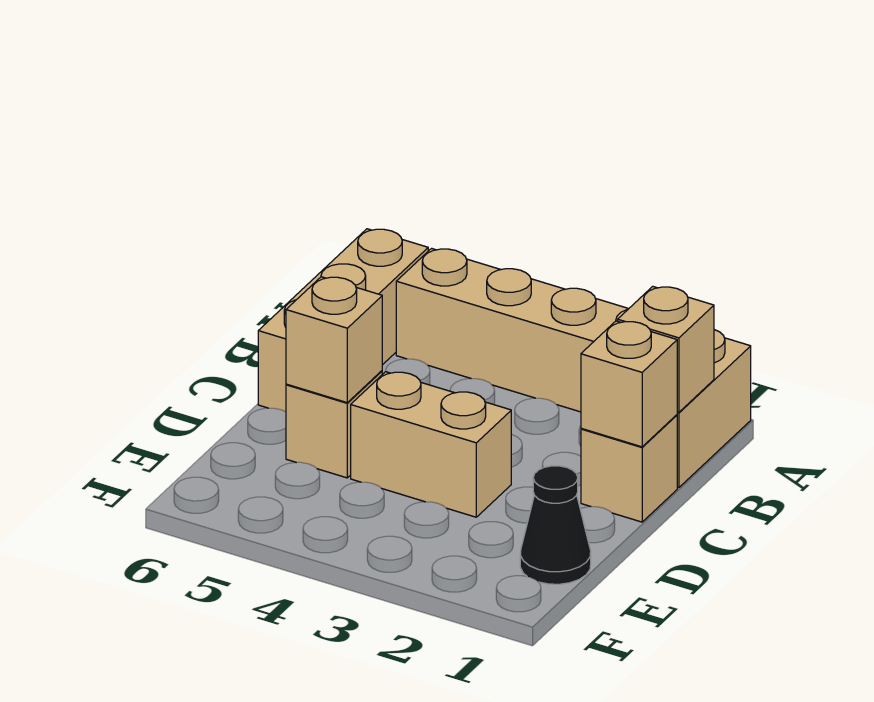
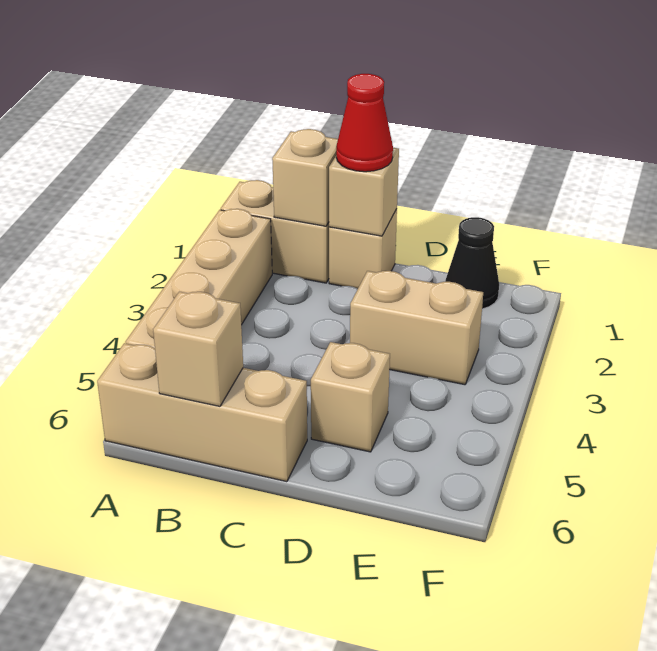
none -> red 1x1 cone [336,74,393,172]
tan 1x2 brick [351,372,511,517] -> tan 1x2 brick turned to [350,271,483,385]
tan 1x1 brick [286,277,382,403] -> tan 1x1 brick moved to [153,292,243,406]

